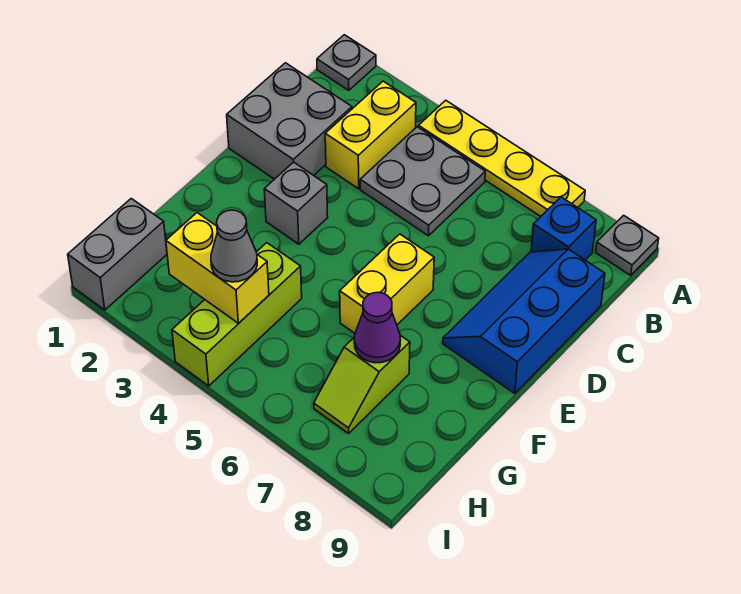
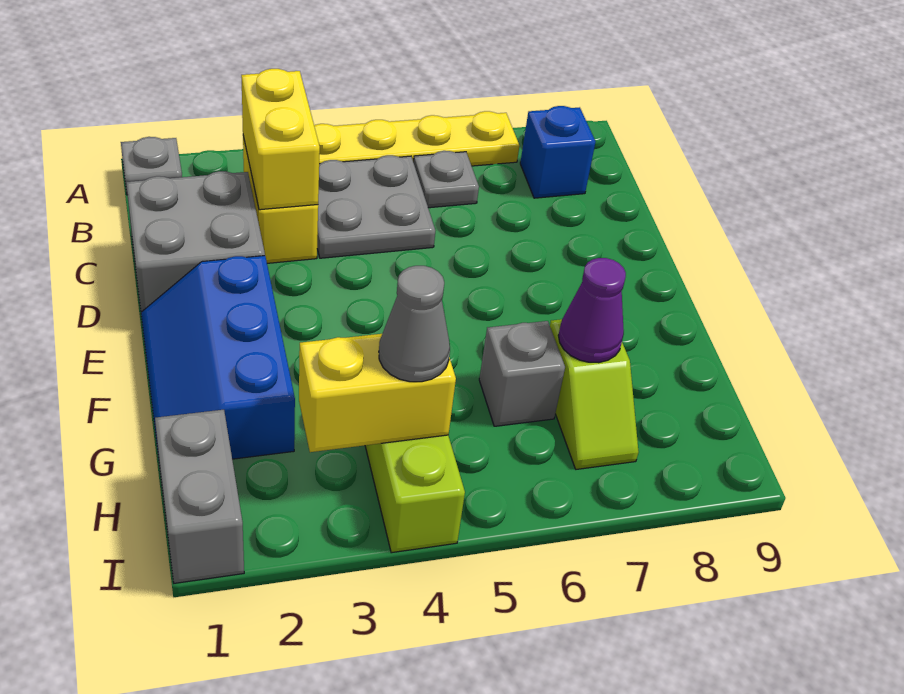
grey 1x1 plate [596,215,659,275] -> grey 1x1 plate moved to [413,151,479,208]
blue 2x3 slope [443,249,605,394] -> blue 2x3 slope moved to [141,256,295,459]
grey 1x1 brick [264,162,328,244] -> grey 1x1 brick moved to [479,321,565,426]
yellow 1x2 brick [340,234,434,333] -> yellow 1x2 brick moved to [241,69,320,210]

